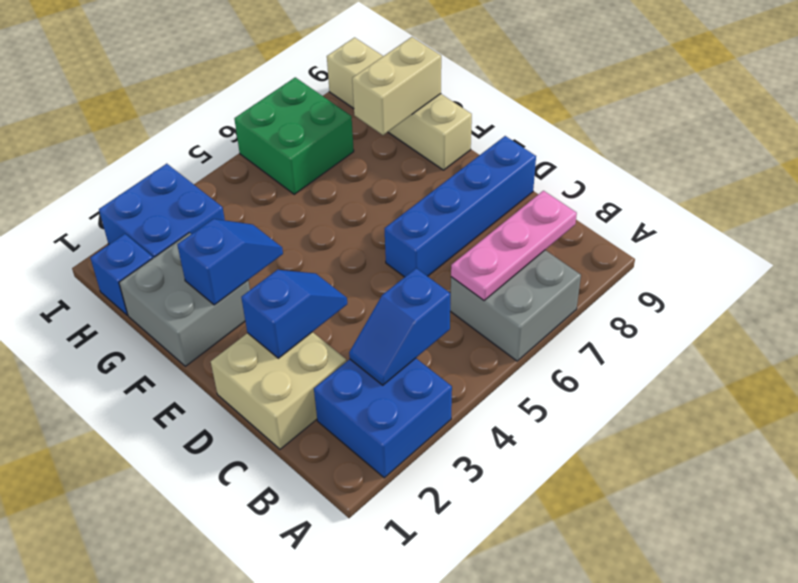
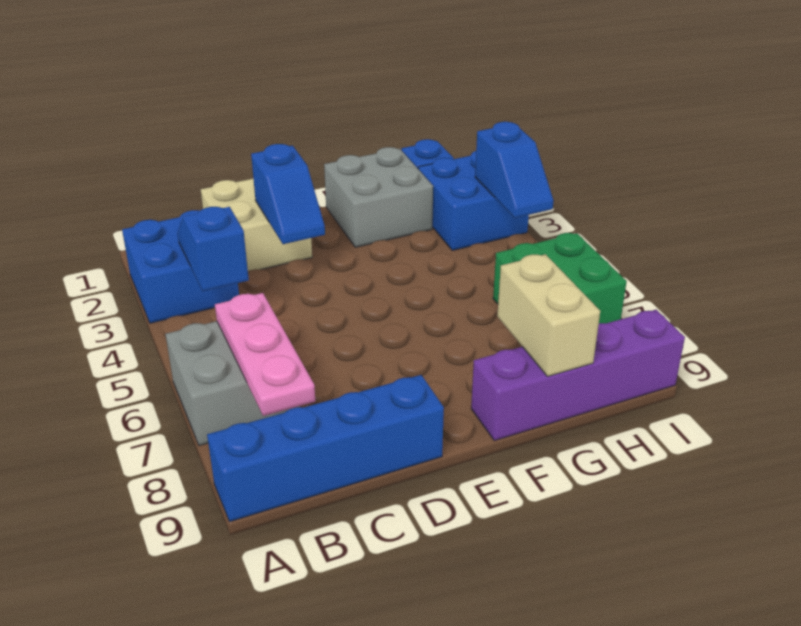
blue 1x4 brick [384,136,536,277] -> blue 1x4 brick turned to [207,375,444,522]
blue 1x2 slope [177,219,283,305] -> blue 1x2 slope moved to [475,122,553,218]
tan 1x4 brick [327,38,472,170] -> purple 1x4 brick [471,310,685,441]

